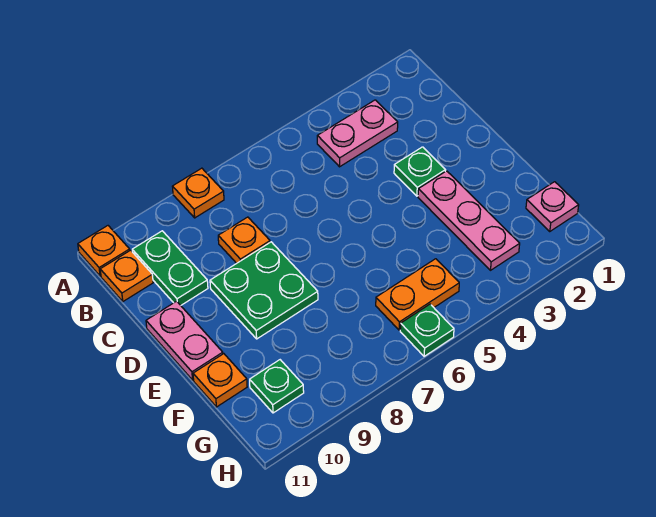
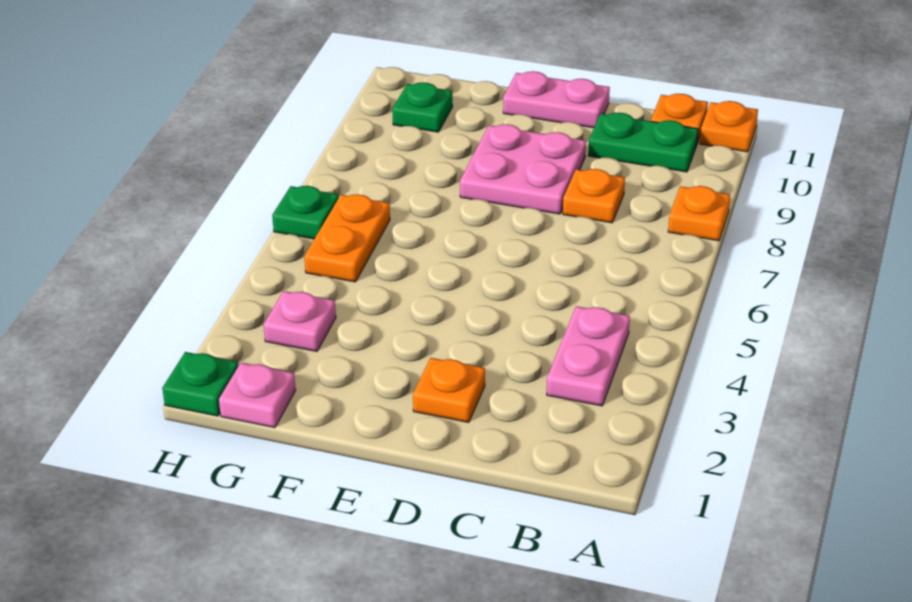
green 1x1 plate [394,147,446,196] -> green 1x1 plate moved to [162,352,238,416]
green 2x2 plate [210,242,318,339] -> pink 2x2 plate [460,124,586,214]
pink 1x3 plate [418,171,520,270] -> pink 1x1 plate [264,291,336,351]
orange 1x1 plate [193,354,247,407] -> orange 1x1 plate moved to [413,358,485,422]

